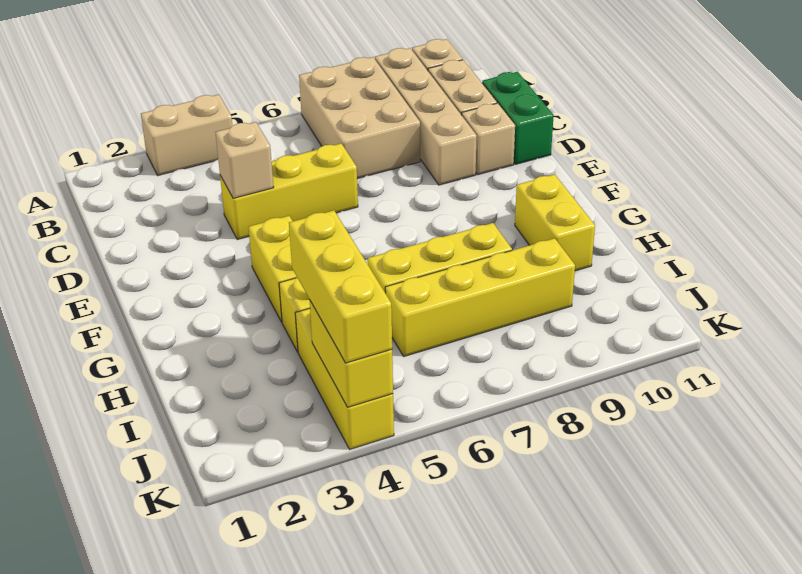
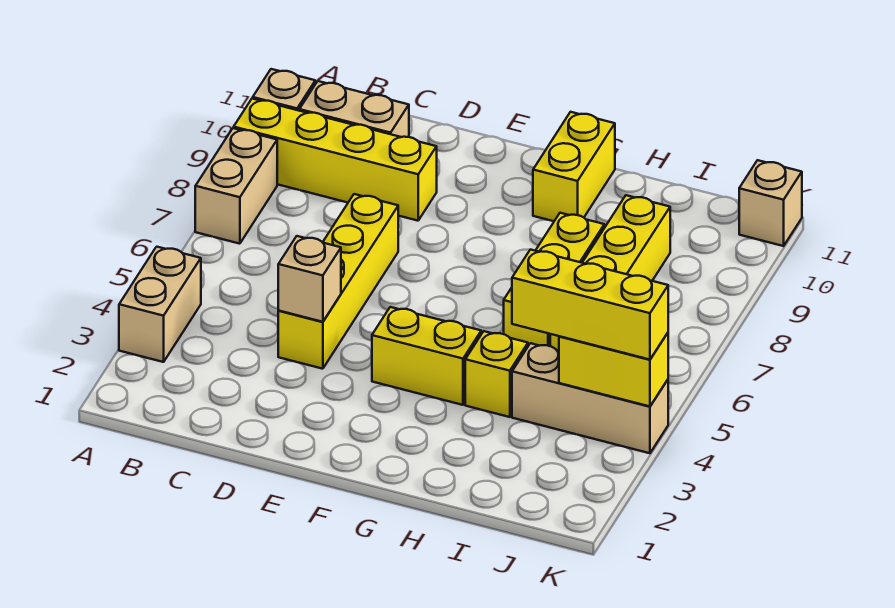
tan 2x3 brick [299,57,420,179] -> tan 1x2 brick [195,128,277,244]
tan 1x4 brick [375,48,477,185] -> yellow 1x4 brick [234,99,437,221]
green 1x2 brick [482,72,554,164] -> none
yellow 1x3 brick [220,143,358,240] -> yellow 1x4 brick [278,194,398,369]
tan 1x1 brick [462,103,515,175] -> tan 1x1 brick moved to [739,160,802,246]
yellow 1x2 brick [515,174,595,271] -> yellow 1x2 brick turned to [533,112,615,221]
yellow 1x3 brick [295,308,394,449] -> tan 1x3 brick [512,343,668,453]

